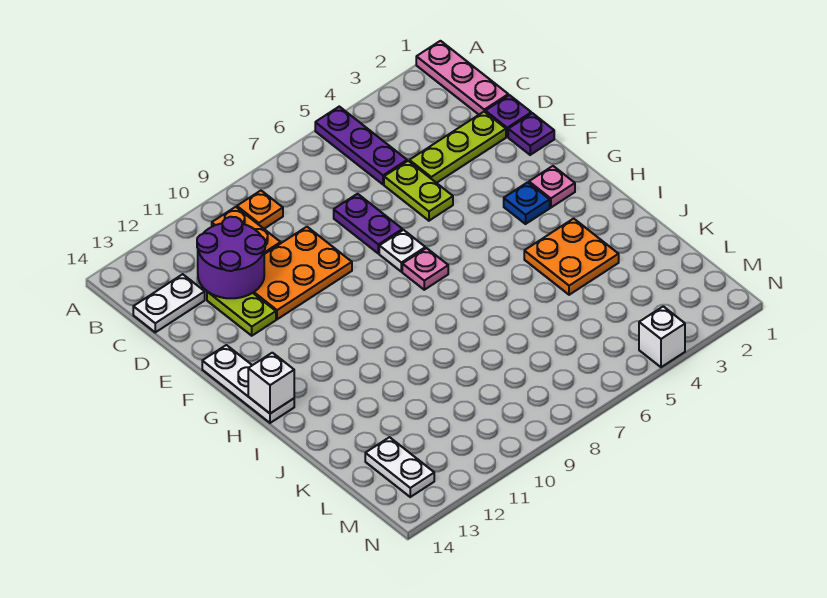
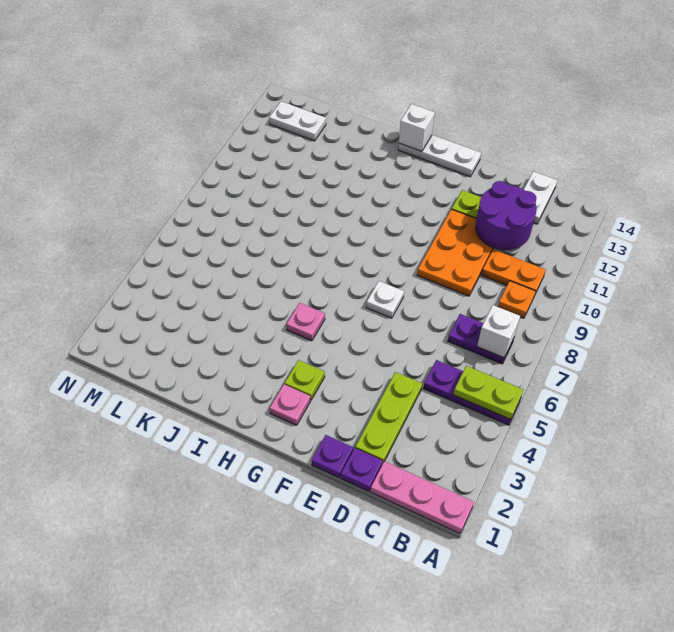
lime 1x2 plate [384,161,453,221] -> lime 1x2 plate moved to [453,366,523,419]
purple 1x2 plate [334,194,402,254] -> purple 1x2 plate moved to [448,314,514,364]
blue 1x1 plate [504,182,550,224] -> lime 1x1 plate [285,360,325,400]
pink 1x1 plate [402,248,448,290] -> pink 1x1 plate moved to [286,303,325,341]
orange 2x2 plate [524,218,619,295] -> none
white 1x1 brick [639,306,685,367] -> white 1x1 brick moved to [477,305,520,358]

